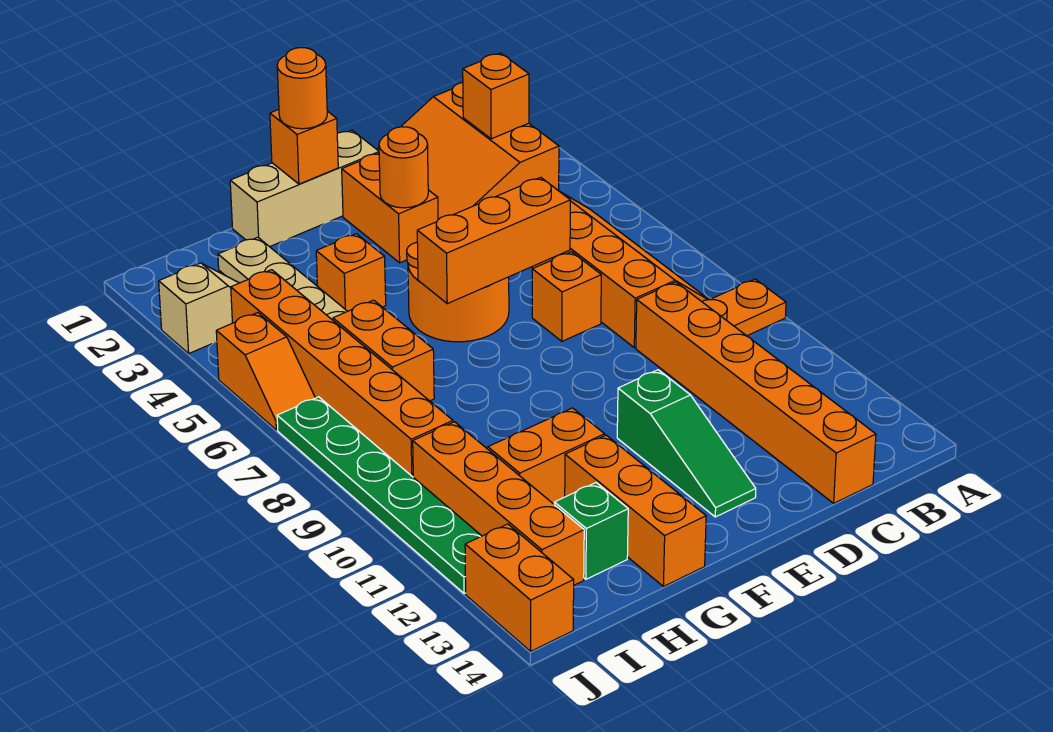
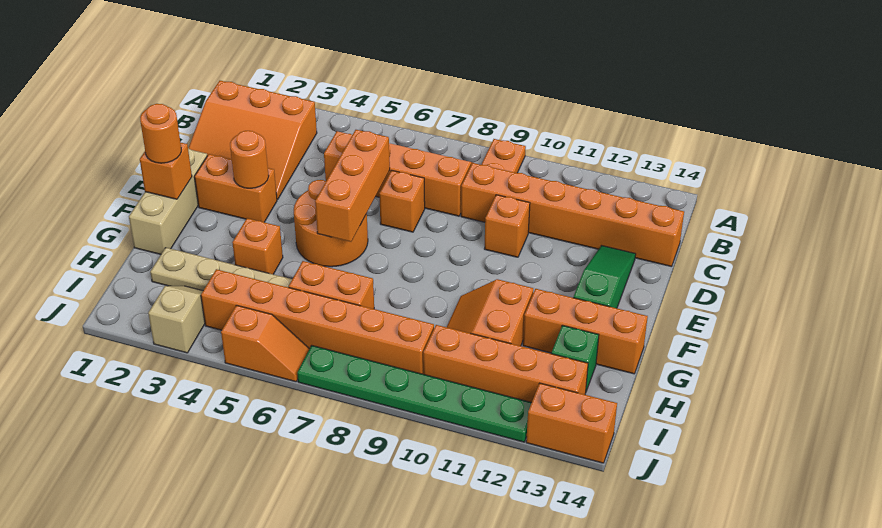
orange 1x1 brick [463,53,529,139] -> orange 1x1 brick moved to [484,195,530,257]
green 1x3 slope [617,370,756,517] -> green 1x3 slope turned to [573,246,636,308]

